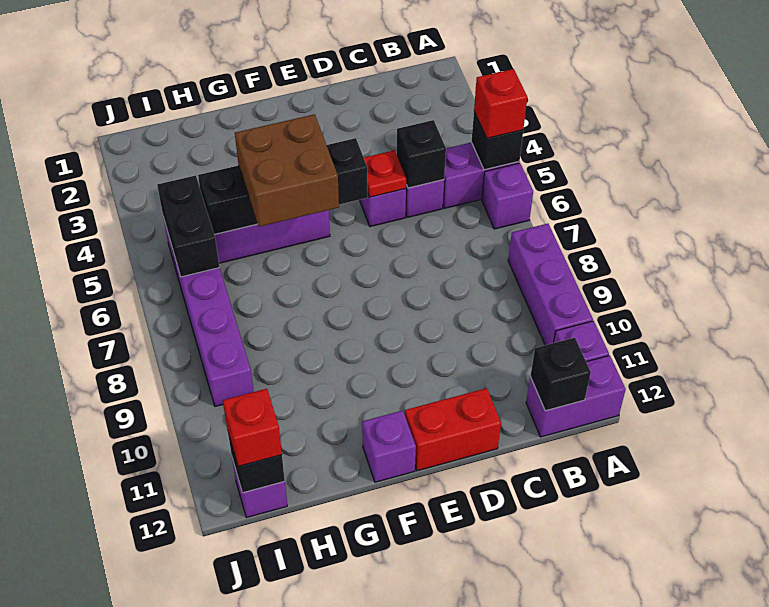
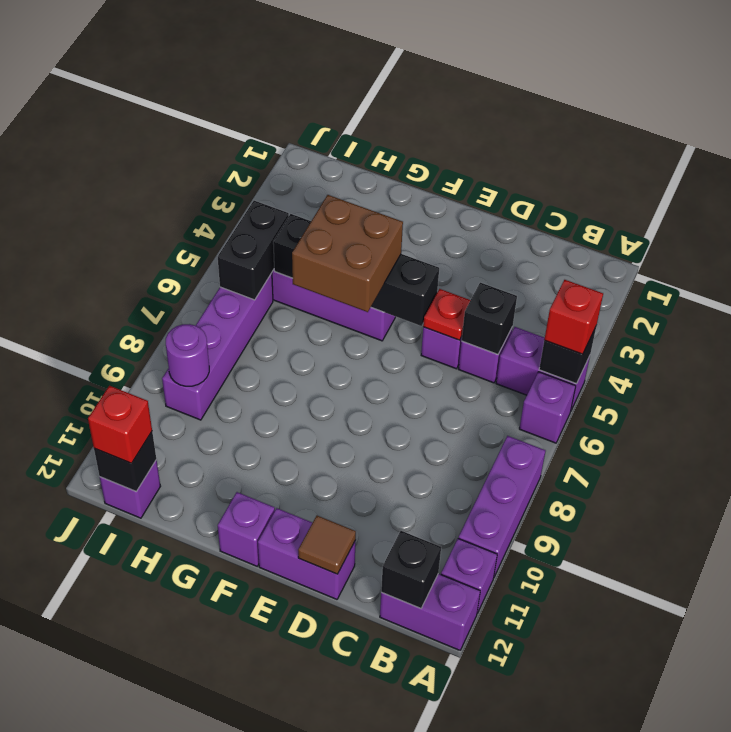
red 1x2 brick [405,388,501,471] -> purple 1x2 brick [258,508,356,599]
none -> brown 1x1 tile [298,515,356,574]
none -> purple 1x1 round brick [166,324,209,386]

